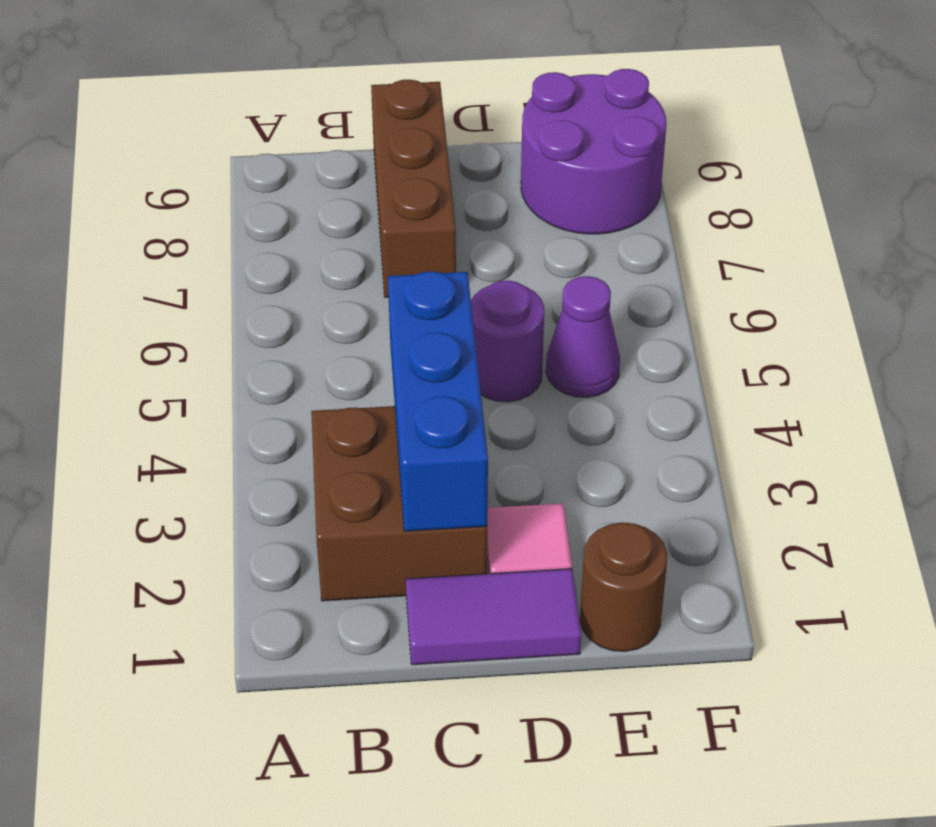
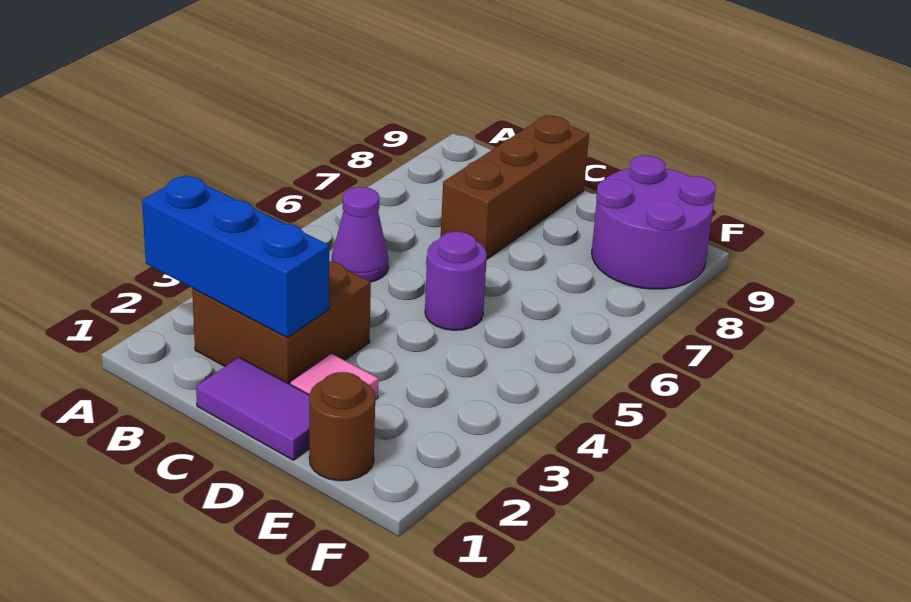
blue 1x3 brick [388,271,488,531] -> blue 1x3 brick turned to [142,175,329,337]
purple 1x1 cone [546,276,620,398] -> purple 1x1 cone moved to [332,187,388,282]

